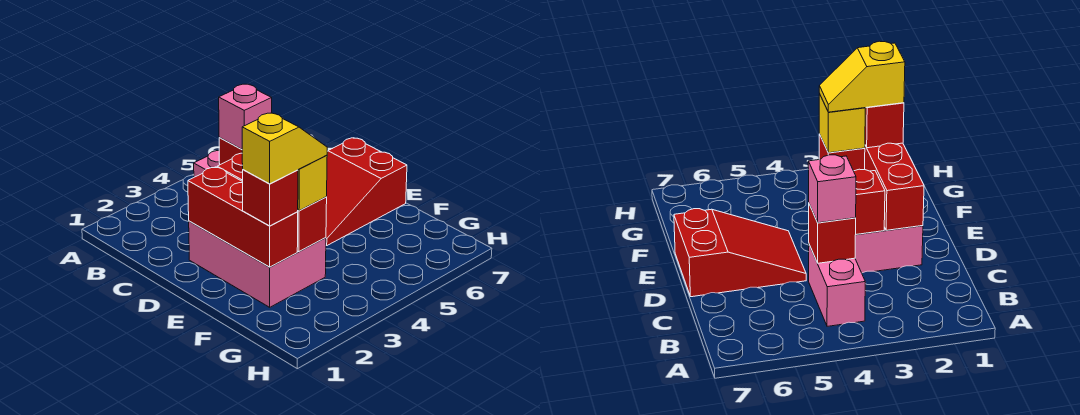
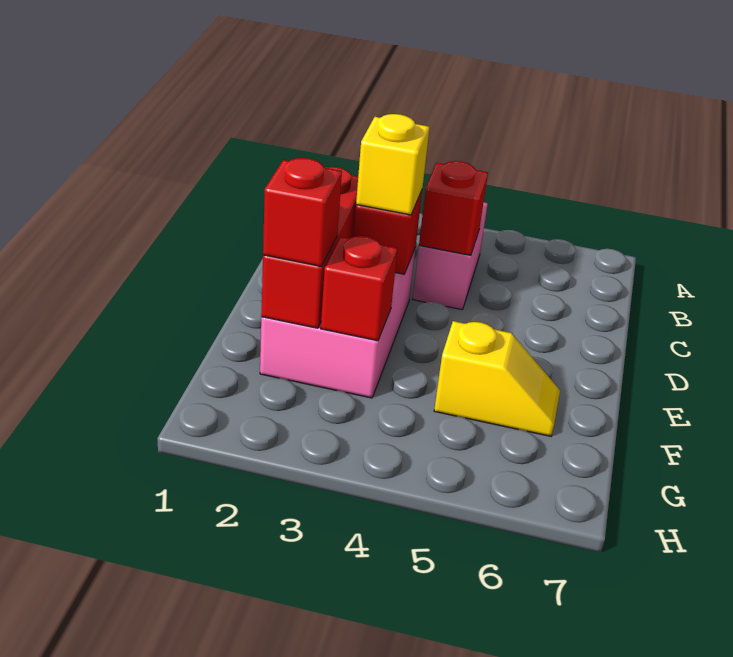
pink 1x1 brick [219,84,272,149] -> none
red 2x3 slope [326,138,407,246] -> none
yellow 1x2 slope [242,113,327,184] -> yellow 1x2 slope moved to [434,321,560,436]
yellow 1x1 brick [298,155,327,211] -> yellow 1x1 brick moved to [356,114,430,215]

